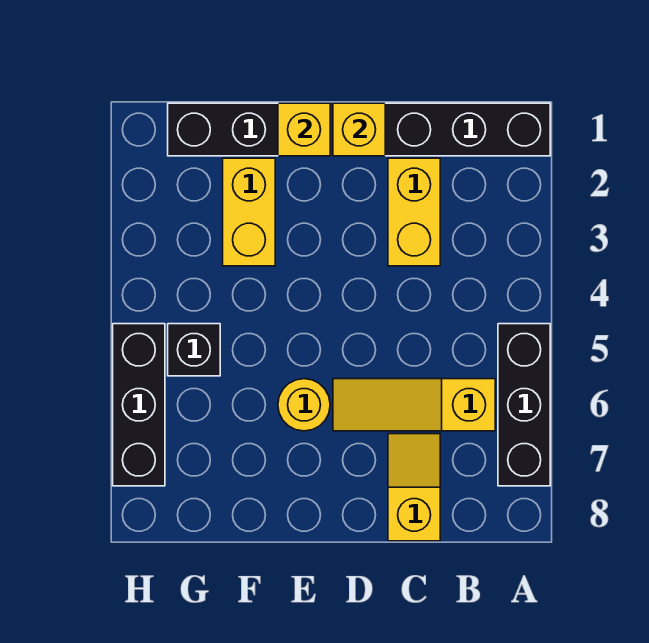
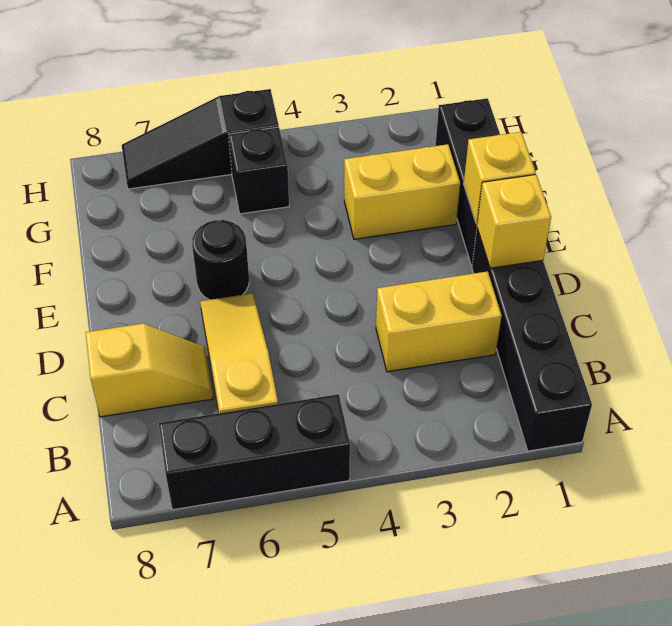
yellow 1x1 round brick [278,379,330,431] -> black 1x1 round brick [192,220,249,300]
black 1x3 brick [113,324,165,486] -> black 1x3 slope [122,89,279,189]

